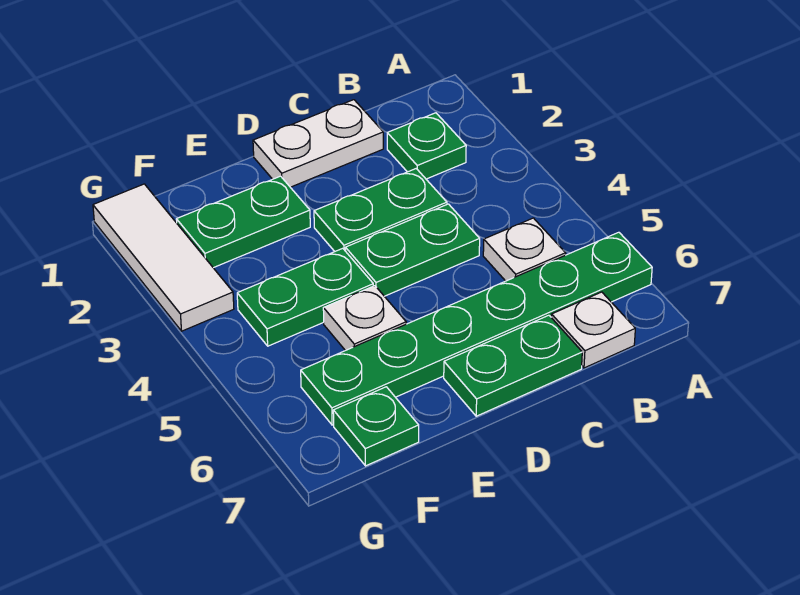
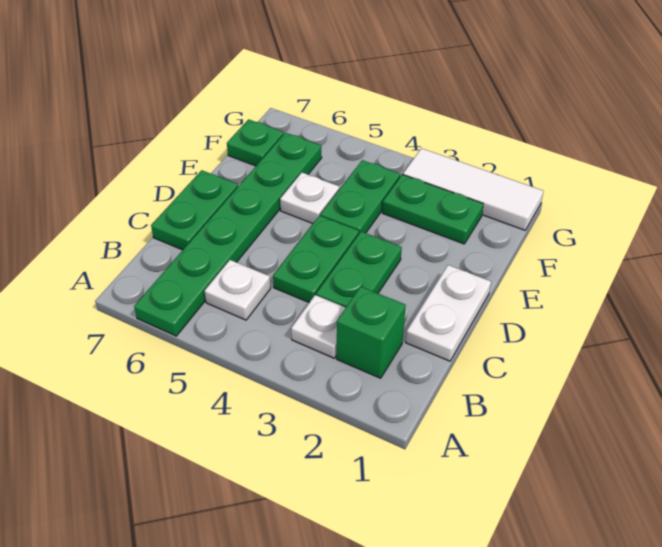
green 1x1 plate [387,113,466,179] -> green 1x1 brick [337,287,406,378]
white 1x1 plate [551,292,635,368] -> white 1x1 plate moved to [291,295,346,358]
green 1x2 plate [176,176,310,268] -> green 1x2 plate turned to [383,175,484,244]

